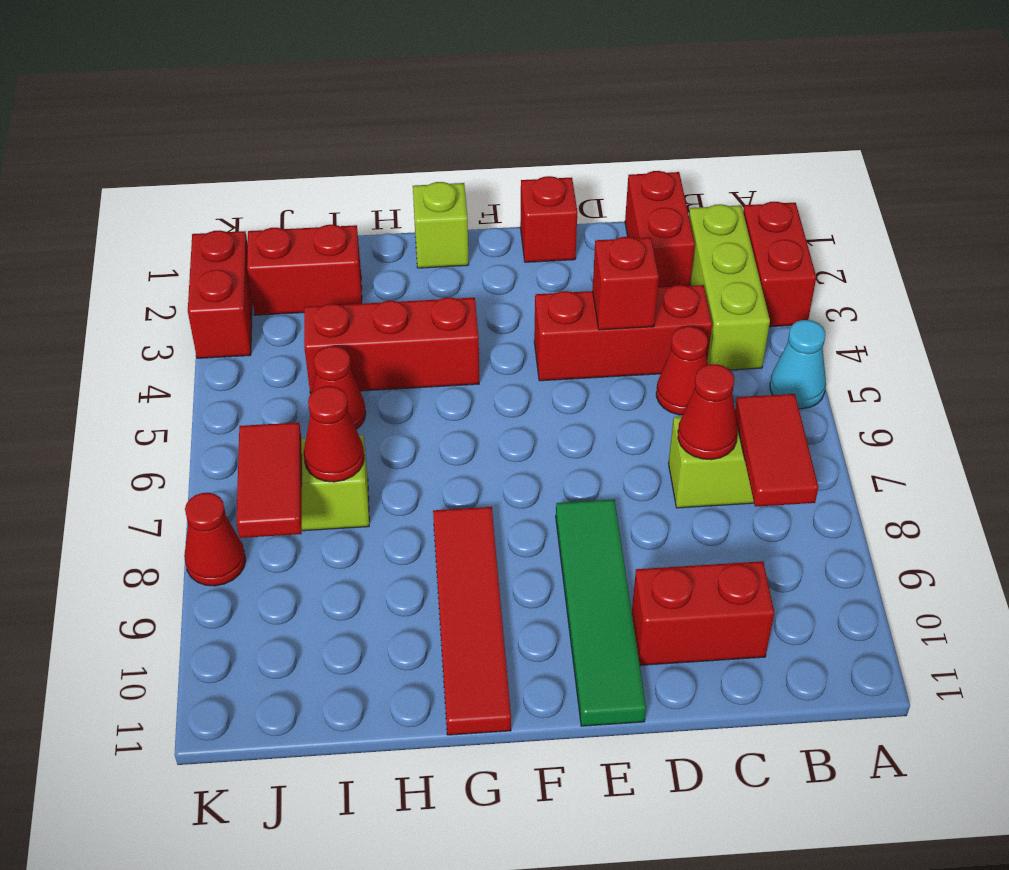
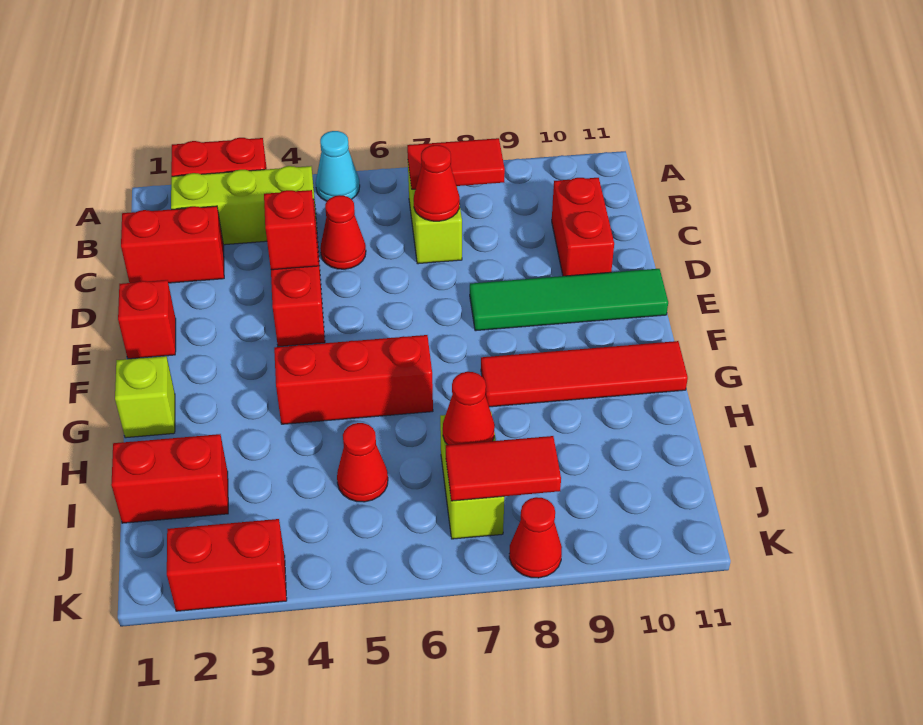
red 1x3 brick [304,297,479,393] -> red 1x3 brick turned to [274,335,433,424]
red 1x2 brick [247,225,362,315] -> red 1x2 brick turned to [111,434,228,523]

